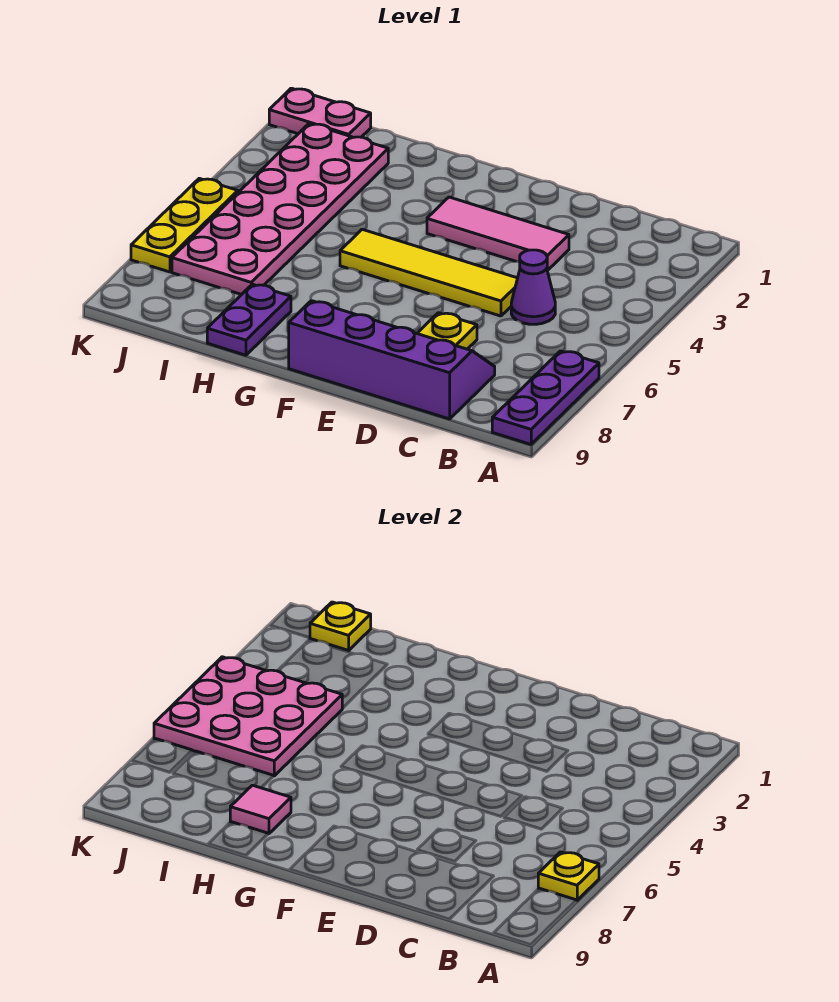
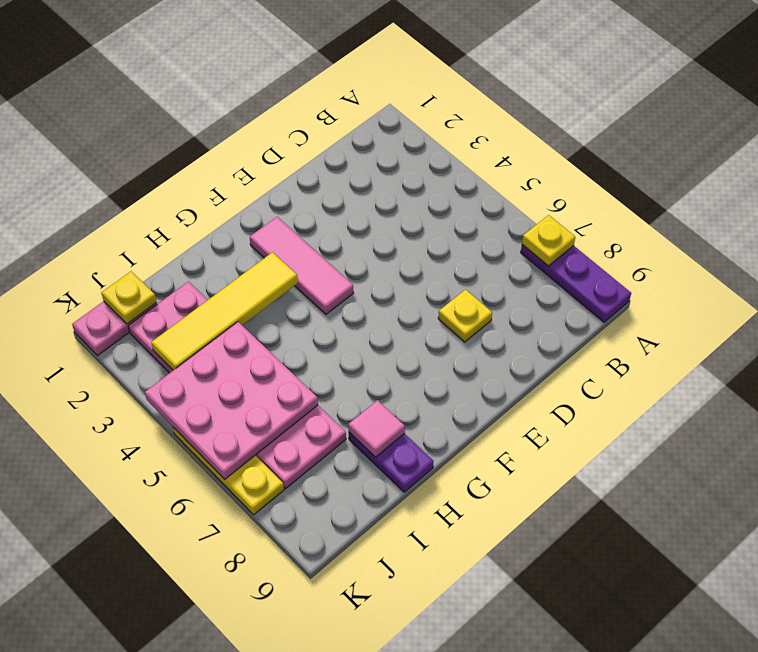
purple 1x1 cone [511,250,555,324] -> none
purple 2x4 slope [289,301,495,419] -> none
pink 1x3 tile [427,197,569,271] -> pink 1x3 tile turned to [250,217,353,314]
yellow 1x4 tile [340,229,517,316] -> yellow 1x4 tile moved to [151,252,298,370]

